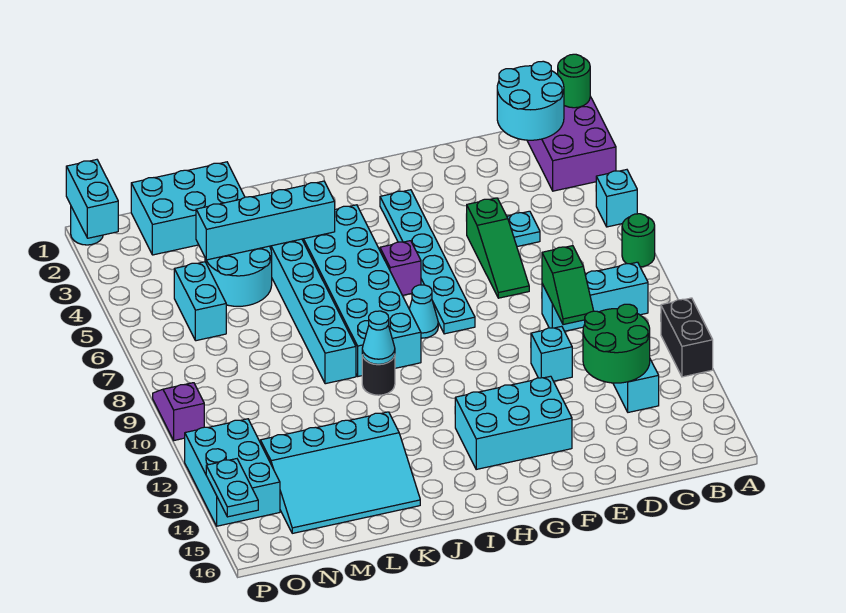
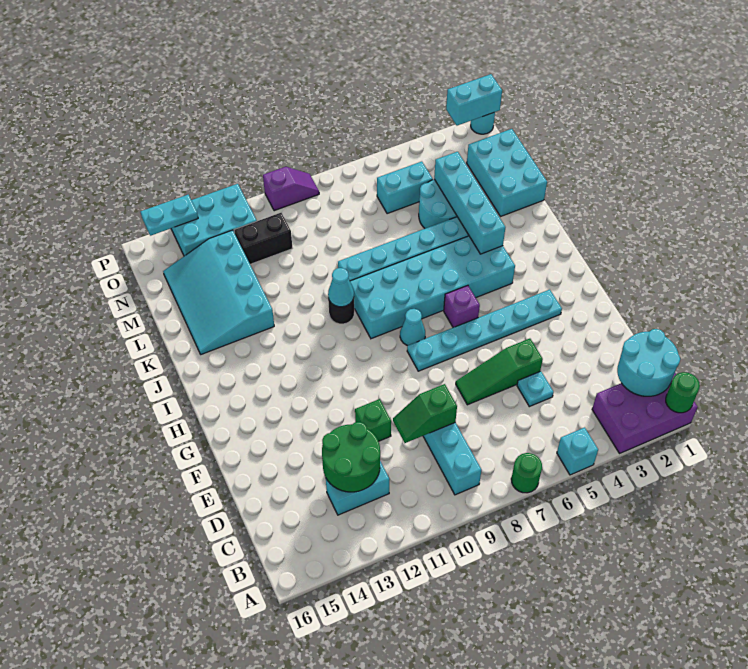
black 1x2 brick [661,298,713,377] -> black 1x2 brick moved to [234,213,293,264]
cyan 1x1 brick [531,326,572,381] -> green 1x1 brick [355,399,391,441]
cyan 2x3 brick [455,376,572,469] -> none

